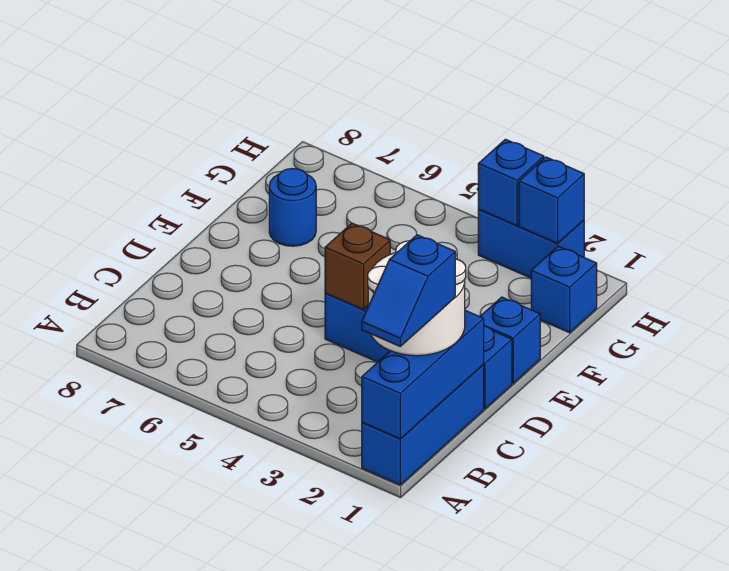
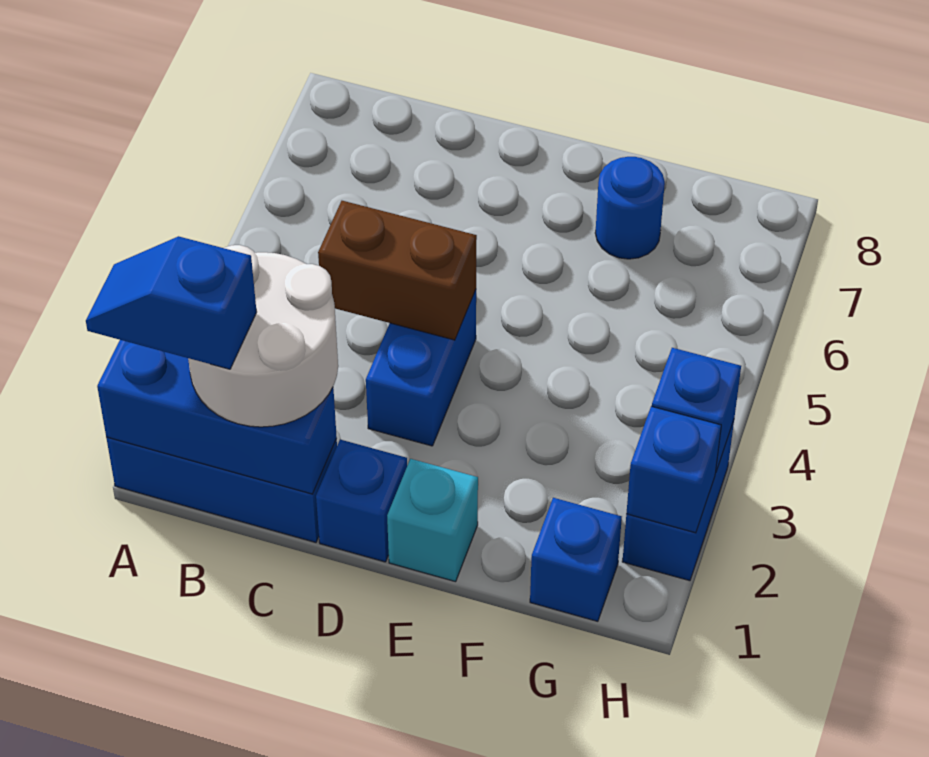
brown 1x1 brick [325,223,390,310] -> brown 1x2 brick [318,201,477,340]
blue 1x1 brick [480,297,540,383] -> cyan 1x1 brick [387,459,478,582]

